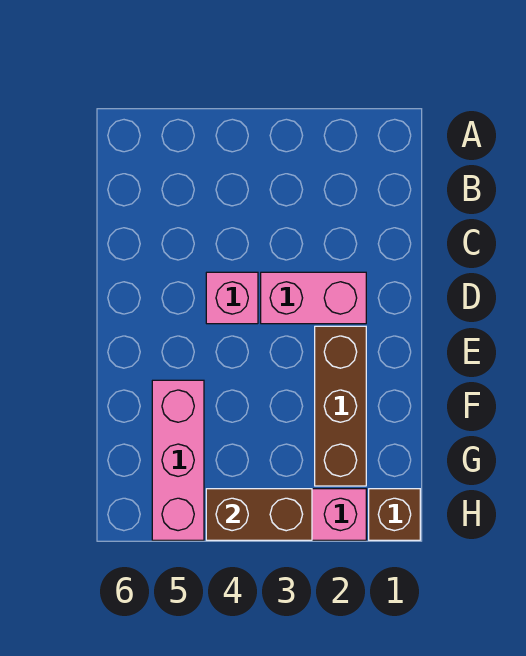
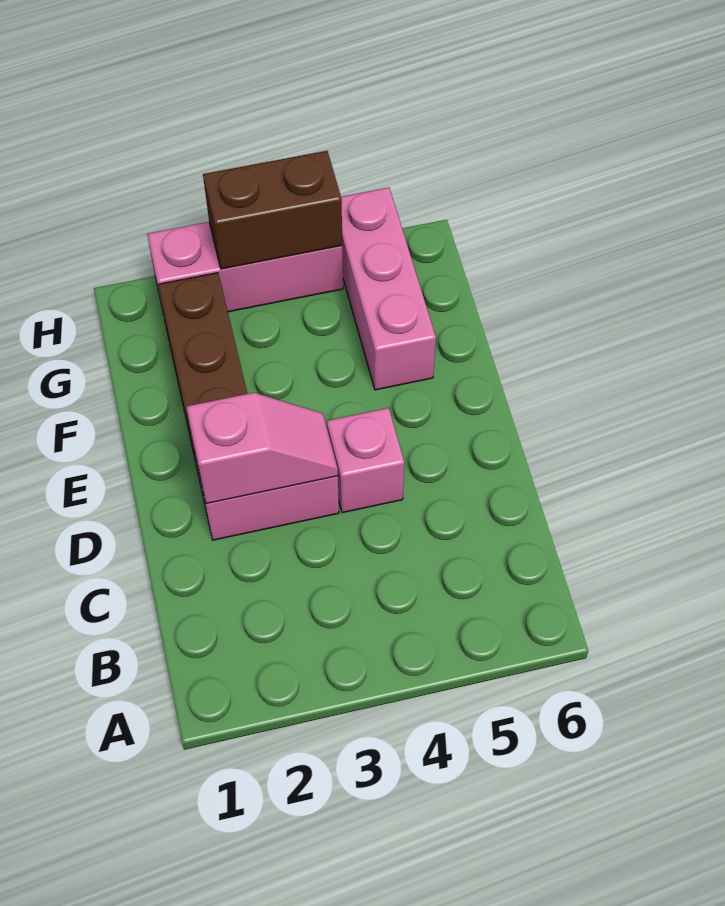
none -> pink 1x2 slope [186,393,338,504]
brown 1x1 brick [369,489,420,540] -> none

